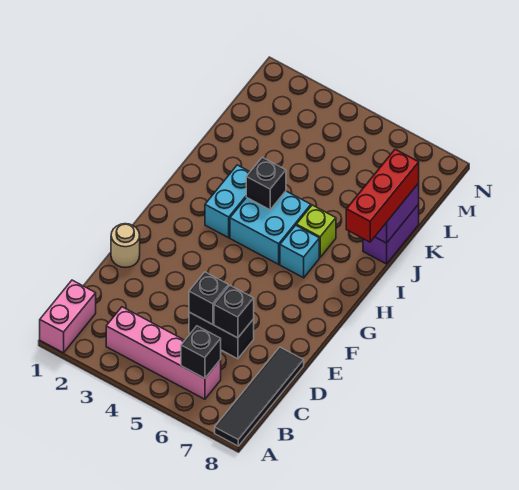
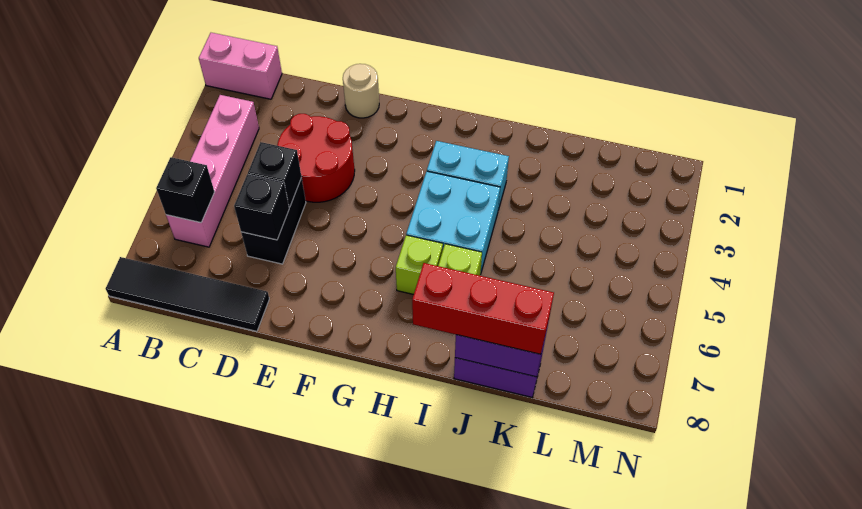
none -> red 2x2 round brick [277,114,355,202]
cyan 1x1 brick [280,225,319,278] -> lime 1x1 brick [396,235,443,294]
black 1x1 brick [246,157,286,210] -> none

